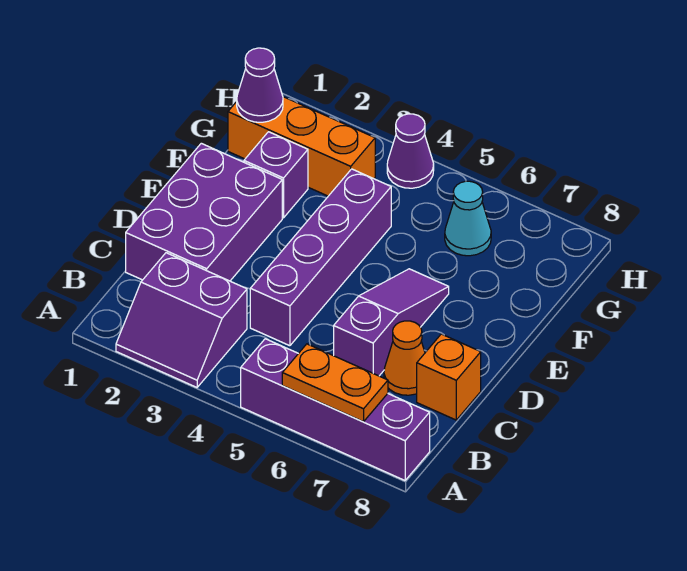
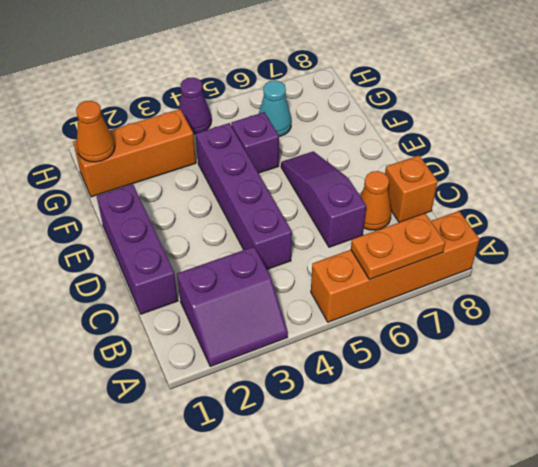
purple 1x4 brick [241,339,430,480] -> orange 1x4 brick [311,211,479,322]
purple 2x3 brick [126,143,282,281] -> purple 1x3 brick [97,184,178,314]
purple 1x1 brick [244,132,308,218] -> purple 1x1 brick moved to [231,112,279,173]
purple 1x1 cone [237,48,283,122] -> orange 1x1 cone [76,101,115,162]

